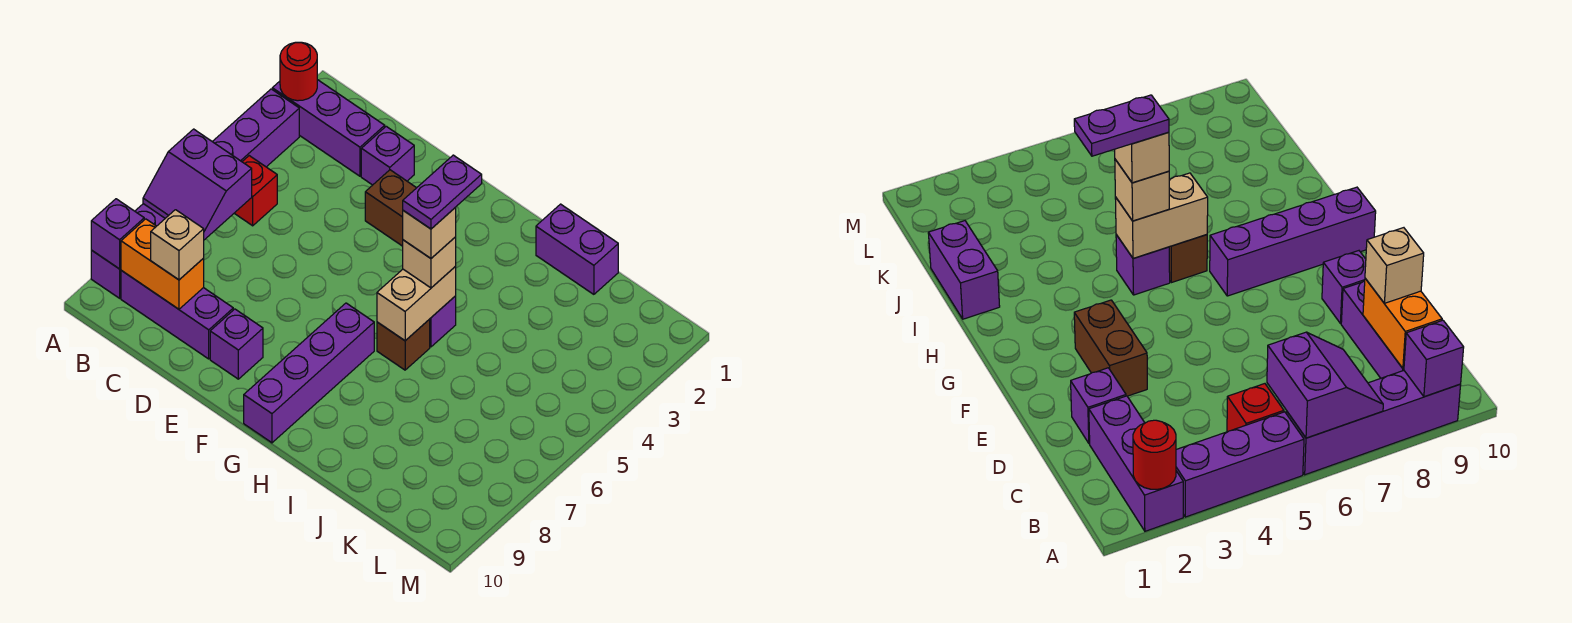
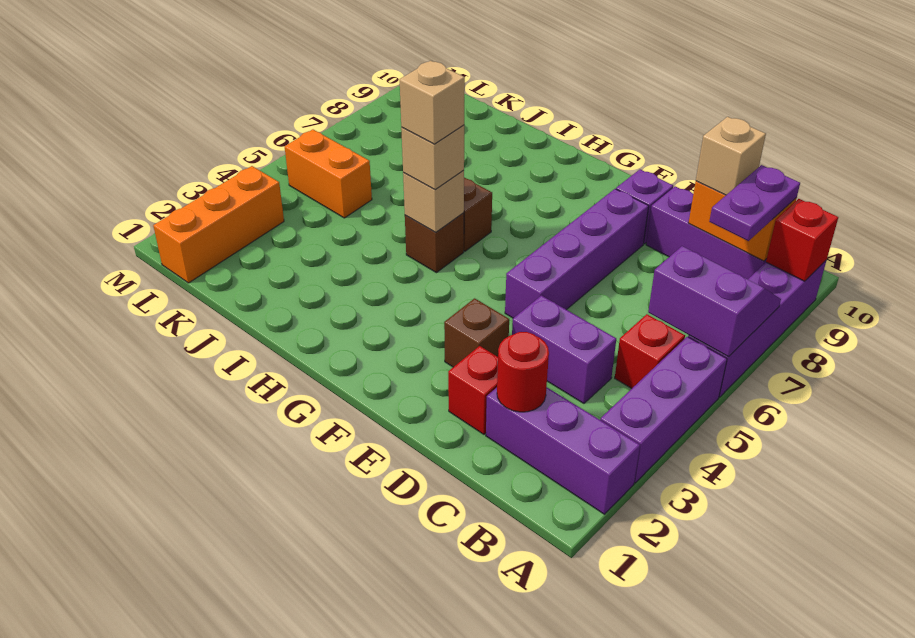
red 1x1 round brick [280,42,317,101] -> red 1x1 round brick moved to [497,332,549,412]
purple 1x1 brick [91,199,144,269] -> red 1x1 brick [766,199,838,281]
purple 1x1 brick [361,126,414,185] -> red 1x1 brick [448,346,498,434]
brown 1x2 brick [365,170,416,246] -> brown 1x1 brick [444,298,509,367]
purple 1x4 brick [244,303,374,443] -> purple 1x4 brick moved to [505,189,649,318]
purple 1x2 plate [403,155,482,229] -> purple 1x2 plate moved to [709,165,800,241]
purple 1x1 brick [430,296,456,347] -> brown 1x1 brick [405,213,464,273]
tan 1x2 brick [377,266,456,341] -> tan 1x1 brick [403,170,464,233]
purple 1x2 brick [536,204,618,294] -> purple 1x2 brick moved to [512,296,616,403]
none -> orange 1x2 brick [285,130,372,218]
none -> orange 1x3 brick [153,166,284,283]

